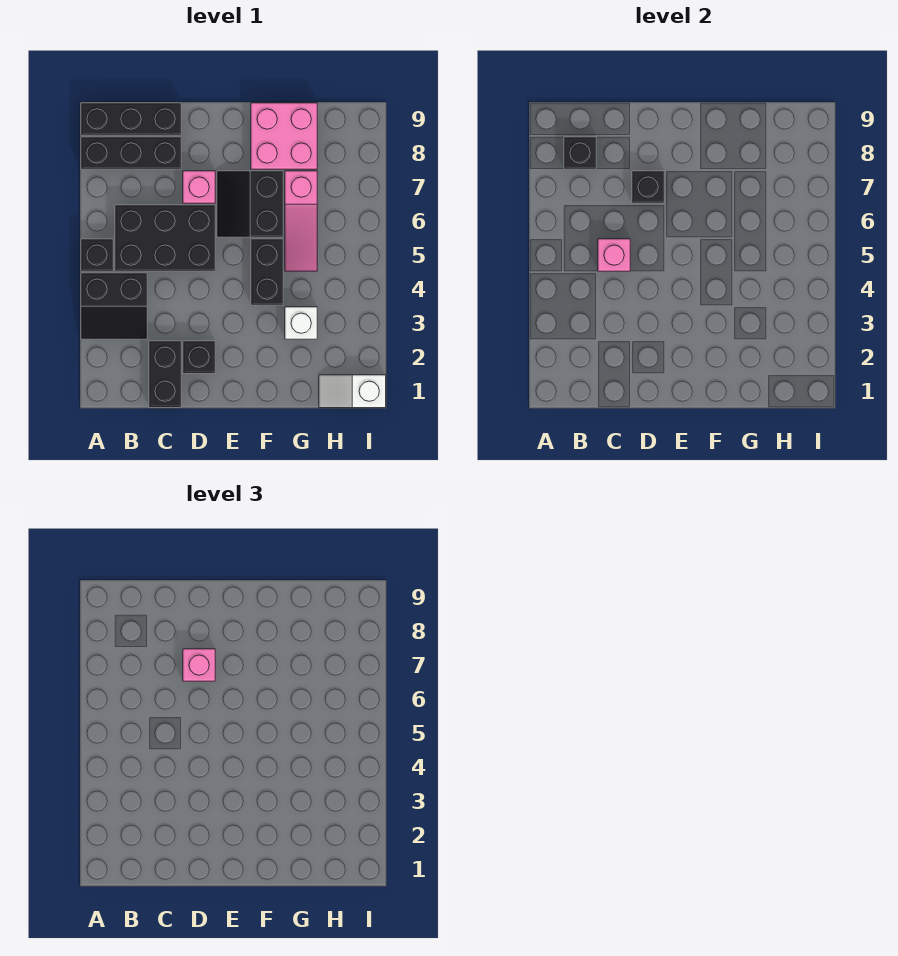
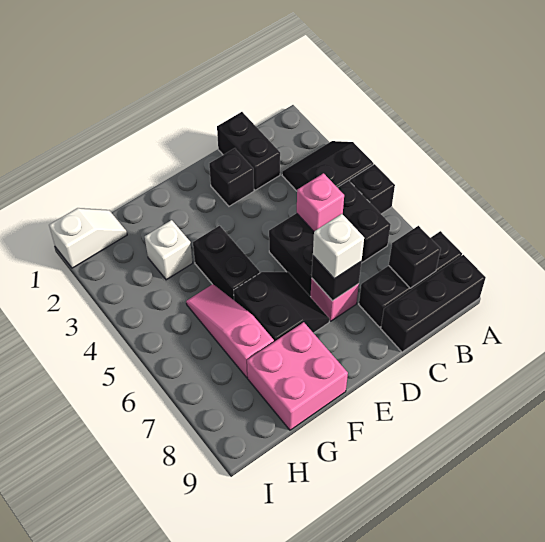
pink 1x1 brick [183,649,215,681] -> white 1x1 brick [313,214,364,279]

